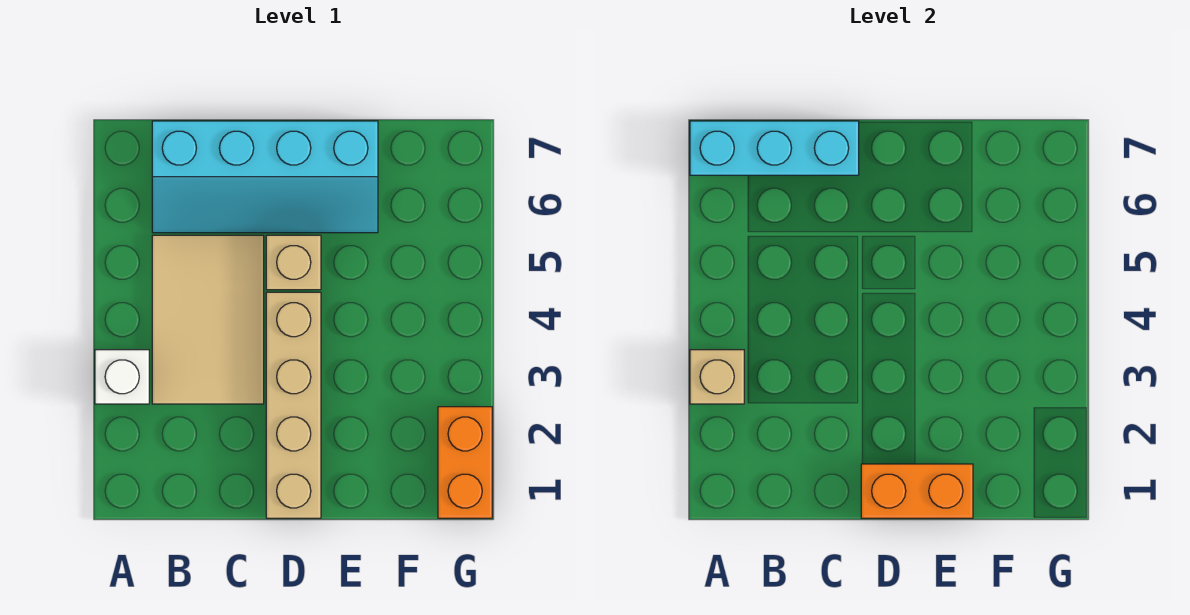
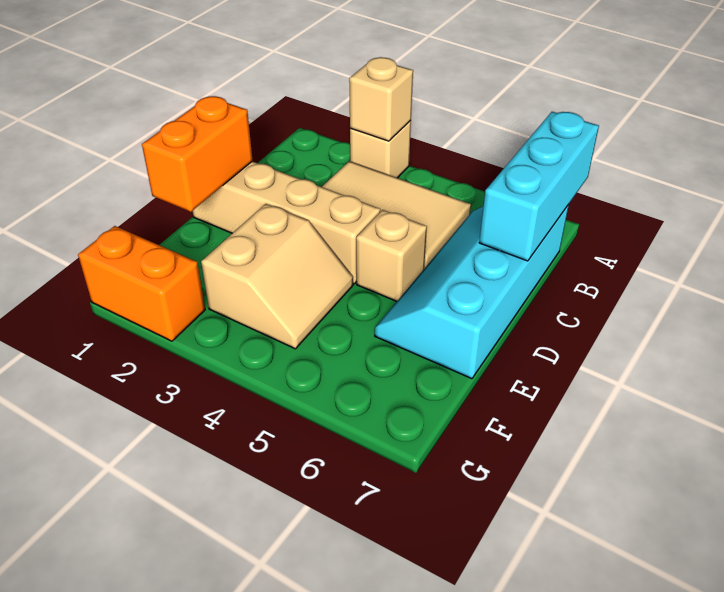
white 1x1 brick [95,350,149,404] -> tan 1x1 brick [350,120,411,178]
none -> tan 2x2 slope [201,204,353,349]

